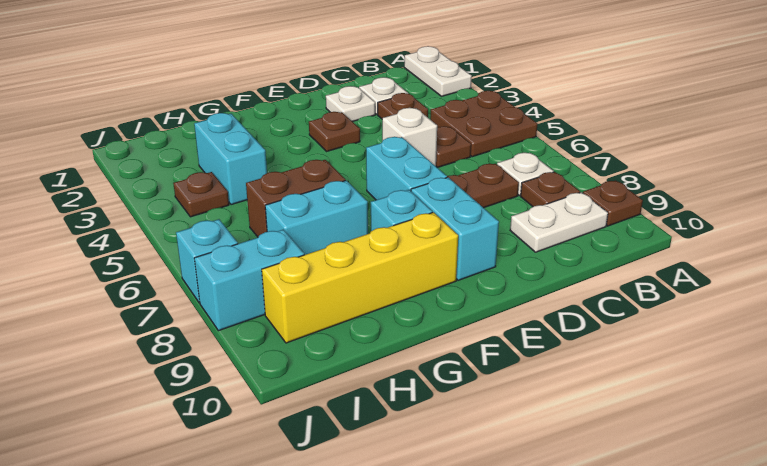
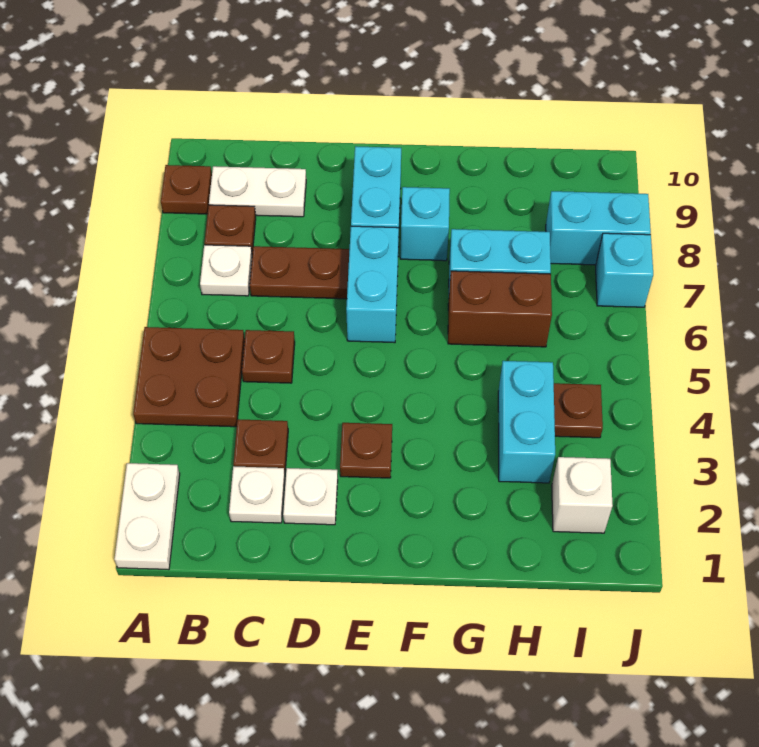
white 1x1 brick [382,108,437,166] -> white 1x1 brick moved to [552,457,613,533]
yellow 1x4 brick [262,212,458,343] -> none

